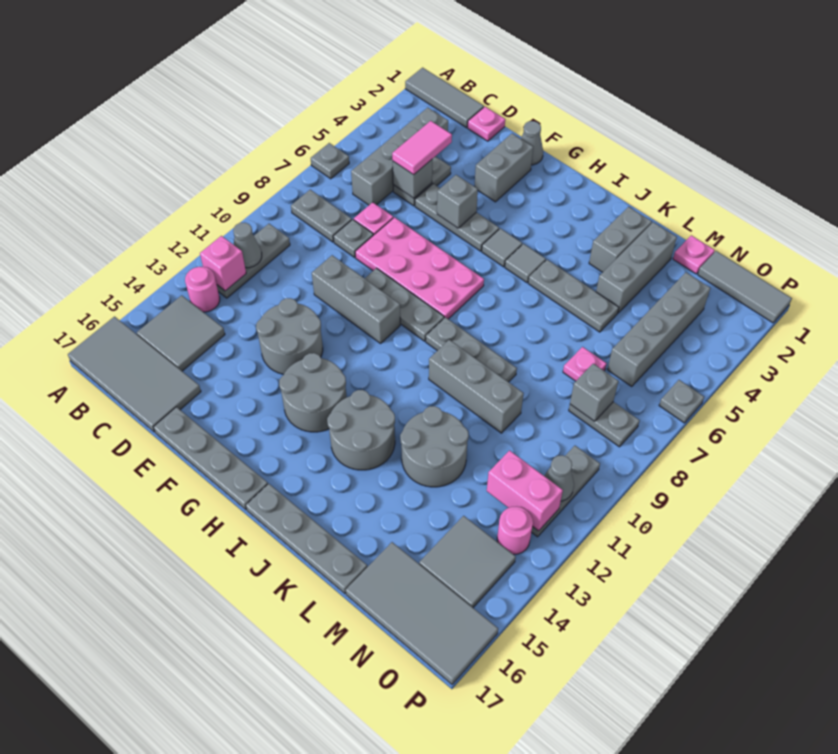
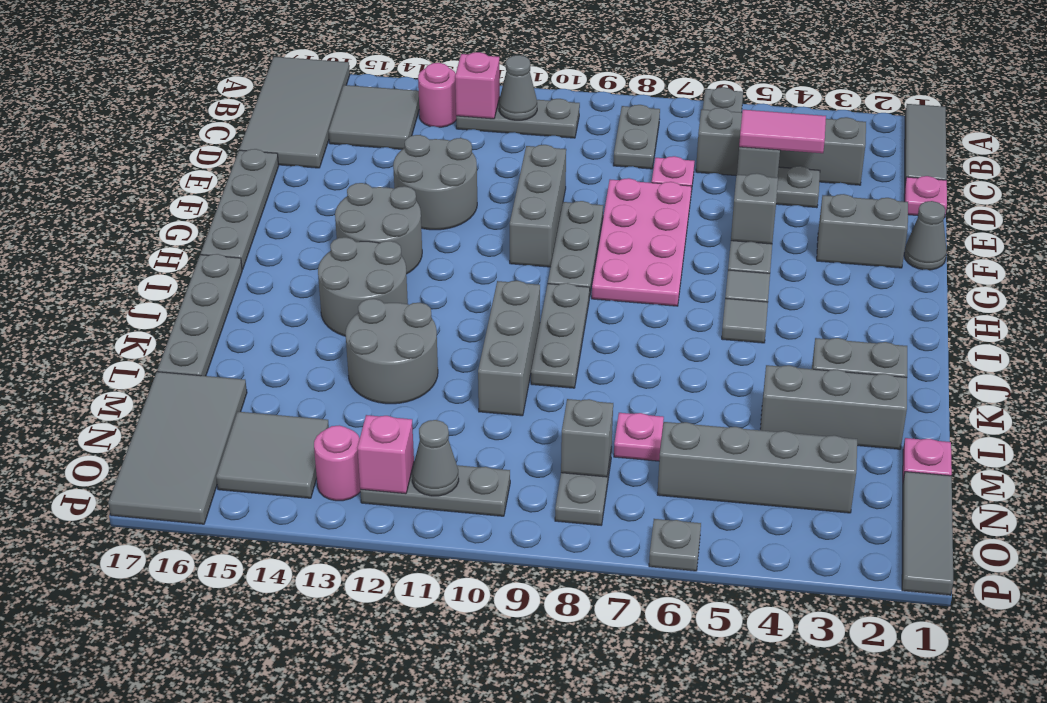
grey 1x1 plate [333,219,373,257] -> none
grey 1x3 plate [528,260,619,332] -> none
pink 1x2 brick [487,450,563,531] -> pink 1x1 brick [357,415,414,494]

